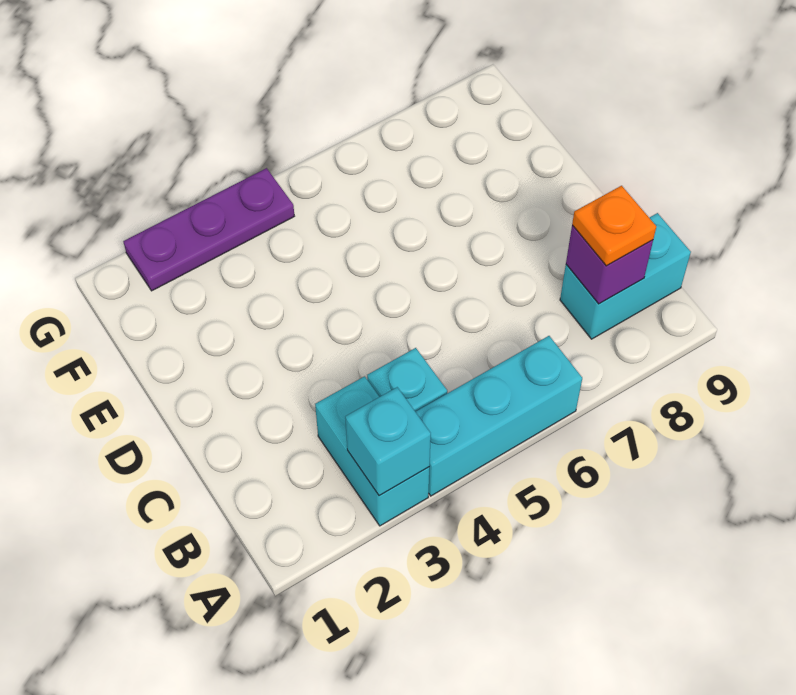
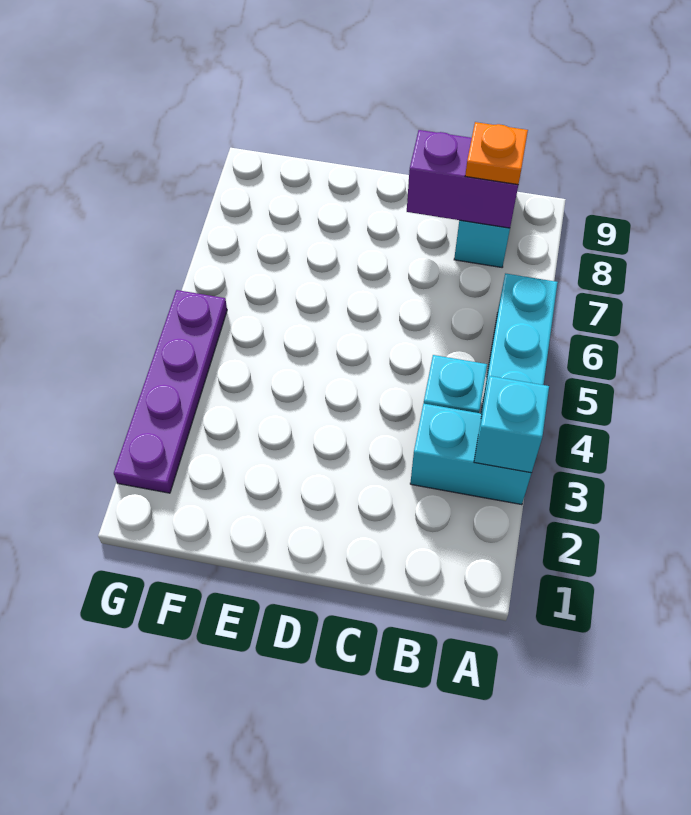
purple 1x1 brick [566,225,653,304] -> purple 1x2 brick [407,130,518,228]
purple 1x3 plate [123,168,294,291] -> purple 1x4 plate [114,290,227,493]

